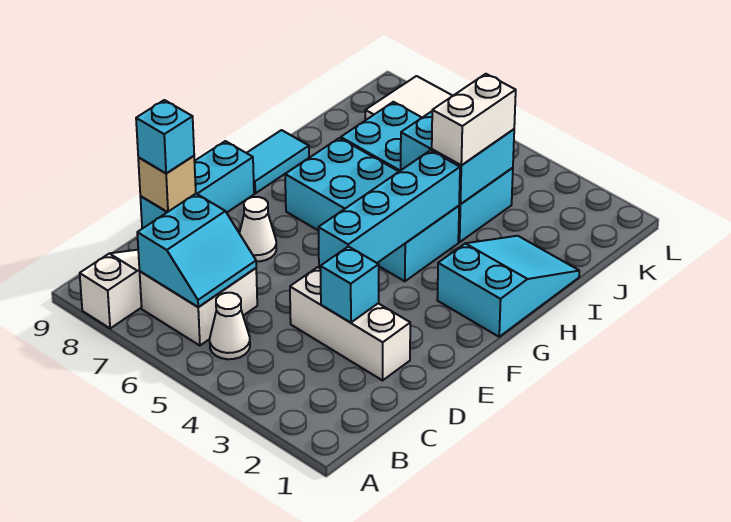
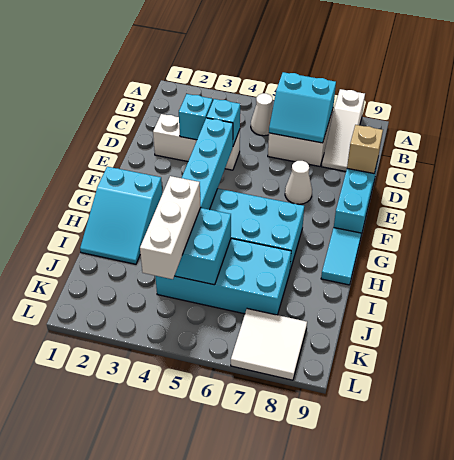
cyan 2x2 slope [137,194,256,307] -> cyan 2x2 slope turned to [269,72,336,143]
cyan 1x1 brick [136,100,194,173] -> cyan 1x1 brick moved to [206,99,240,146]
white 1x2 brick [432,74,516,165] -> white 1x3 brick [140,176,200,279]

